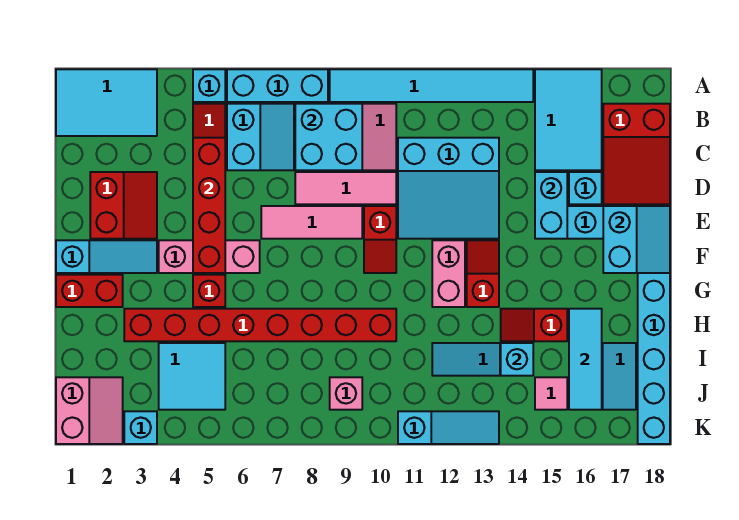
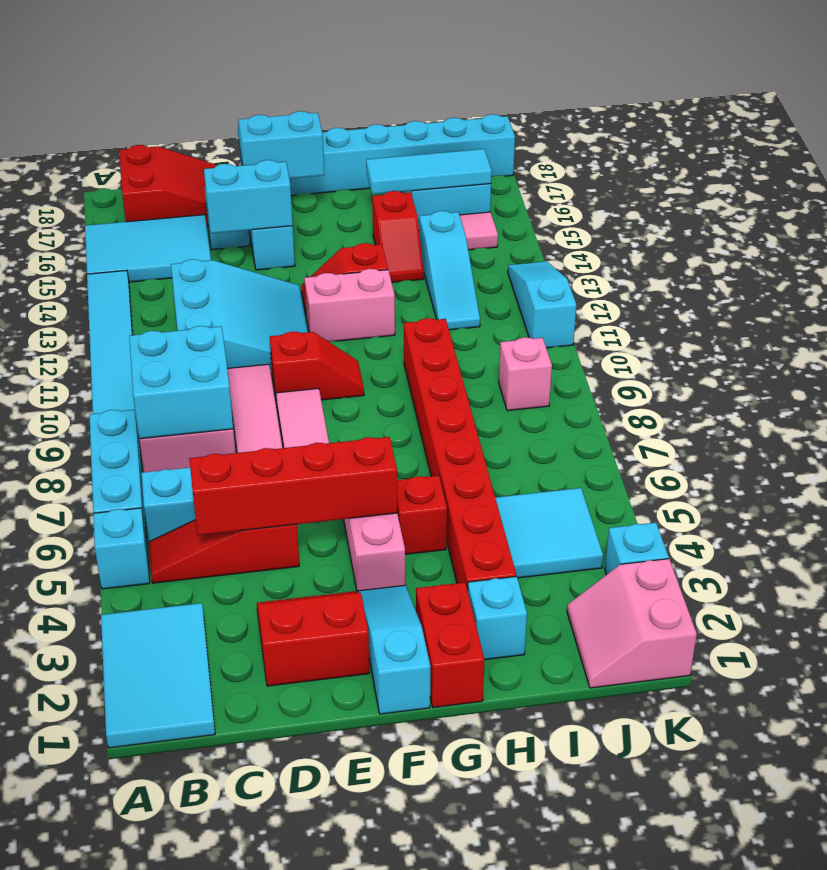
cyan 1x1 brick [501,343,533,376] -> cyan 1x1 brick moved to [468,576,527,660]
pink 2x2 slope [56,377,123,444] -> pink 2x2 slope turned to [567,559,697,688]

